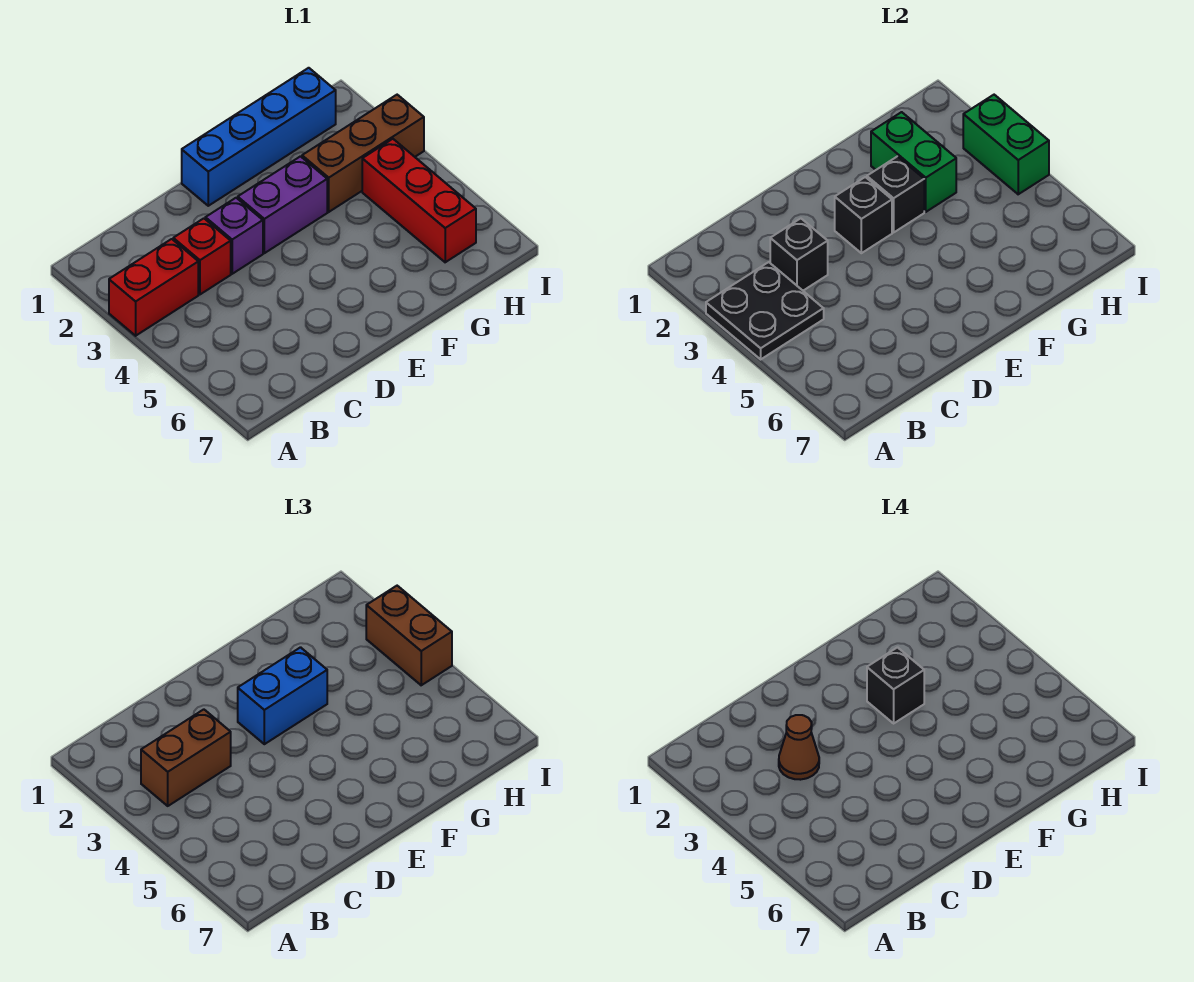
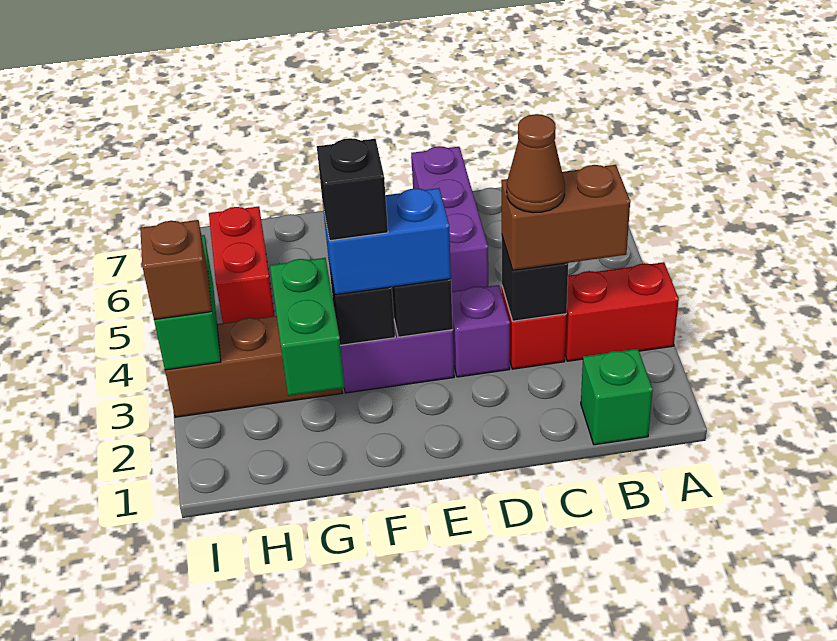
black 2x2 plate [706,262,824,359] -> none
none -> green 1x1 brick [581,349,653,445]
none -> purple 1x3 brick [411,146,488,292]
blue 1x4 brick [182,68,336,206] -> none
red 1x3 brick [362,139,476,262] -> red 1x2 brick [209,206,274,323]
brown 1x2 brick [366,586,452,685] -> brown 1x1 brick [140,220,212,320]

